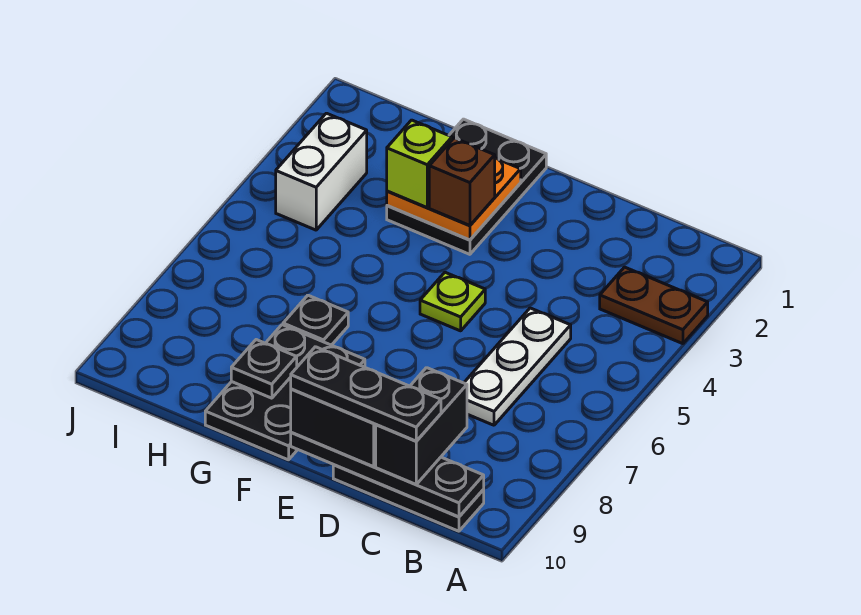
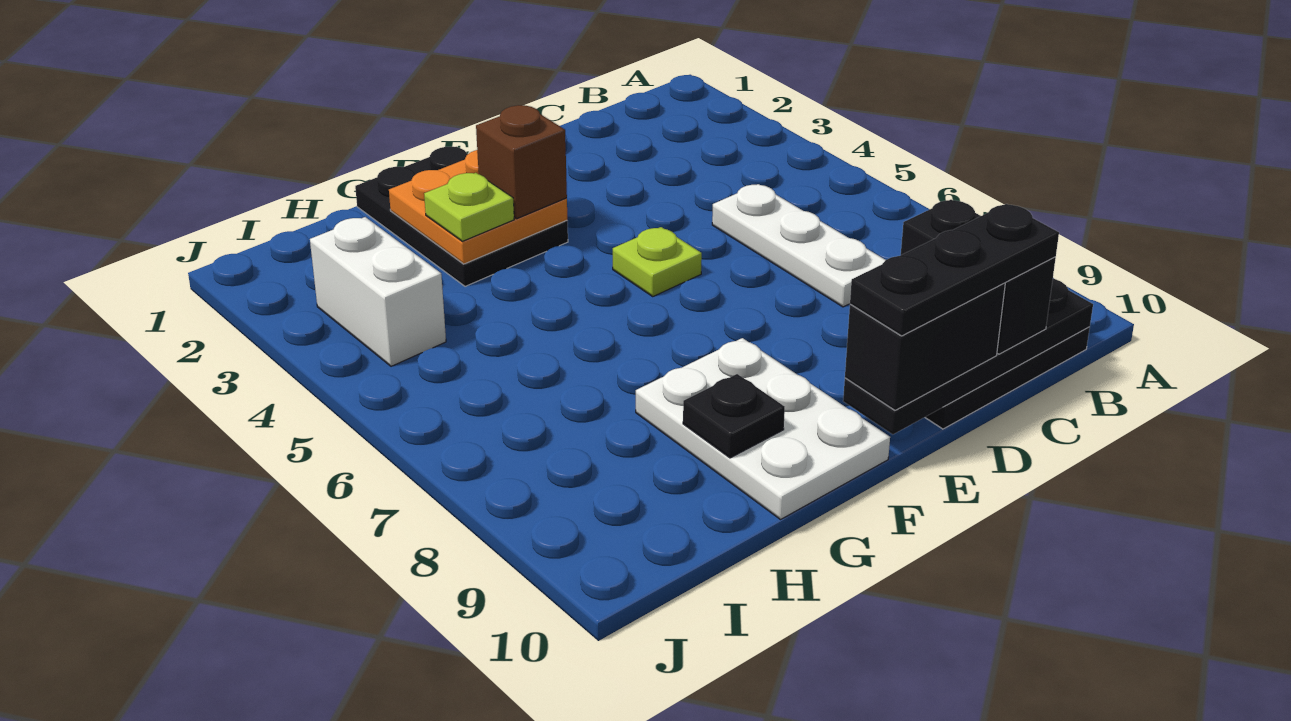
brown 1x2 plate [600,267,708,344] -> none
black 2x3 plate [205,325,365,460] -> white 2x3 plate [636,338,890,519]
lime 1x1 brick [387,120,452,207] -> lime 1x1 plate [424,173,514,241]
black 1x1 plate [283,295,348,345] -> none

